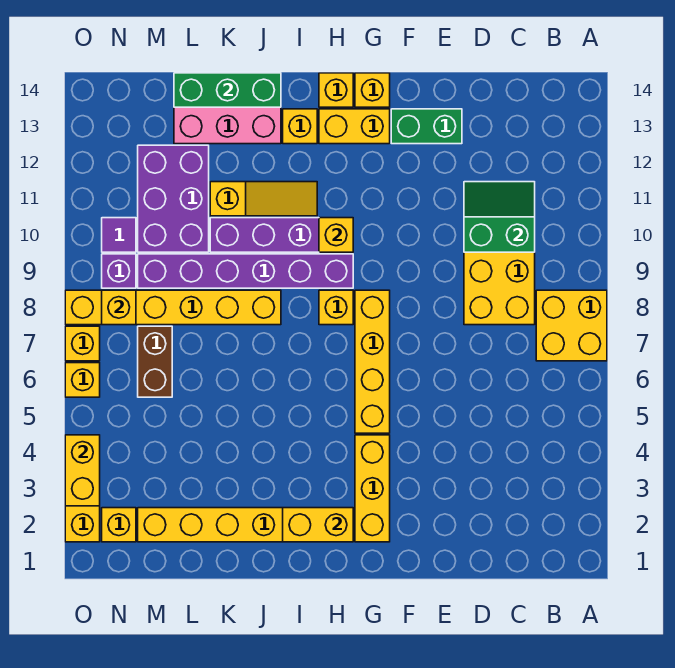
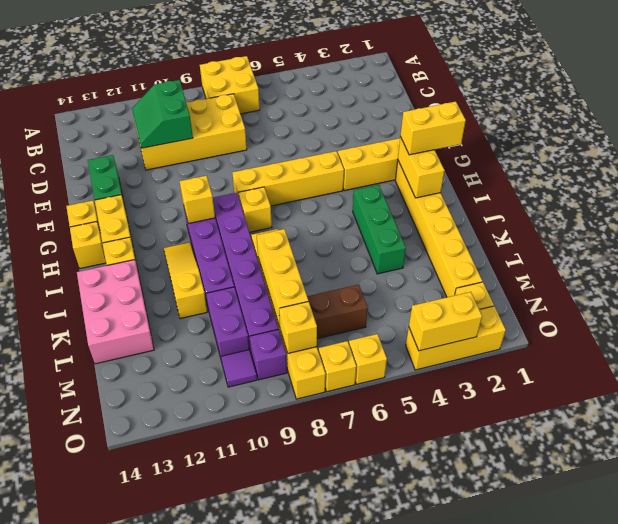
none -> yellow 1x2 brick [400,102,466,155]
green 1x3 brick [174,73,281,107] -> green 1x3 brick moved to [353,185,406,274]
none -> yellow 1x3 brick [257,229,308,327]
purple 2x3 brick [138,145,209,252] -> purple 1x2 brick [206,287,249,358]

